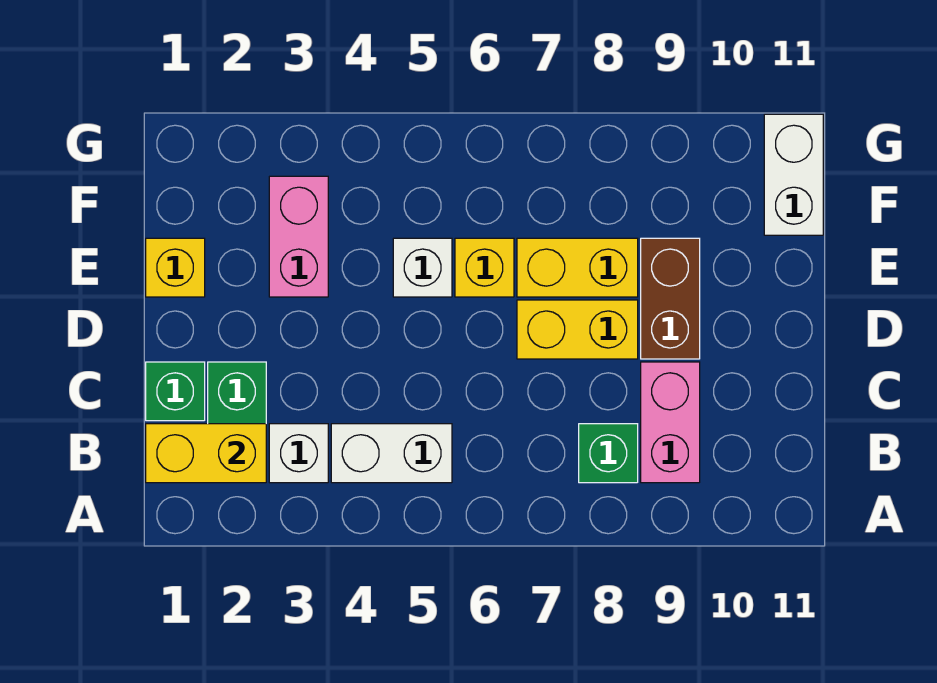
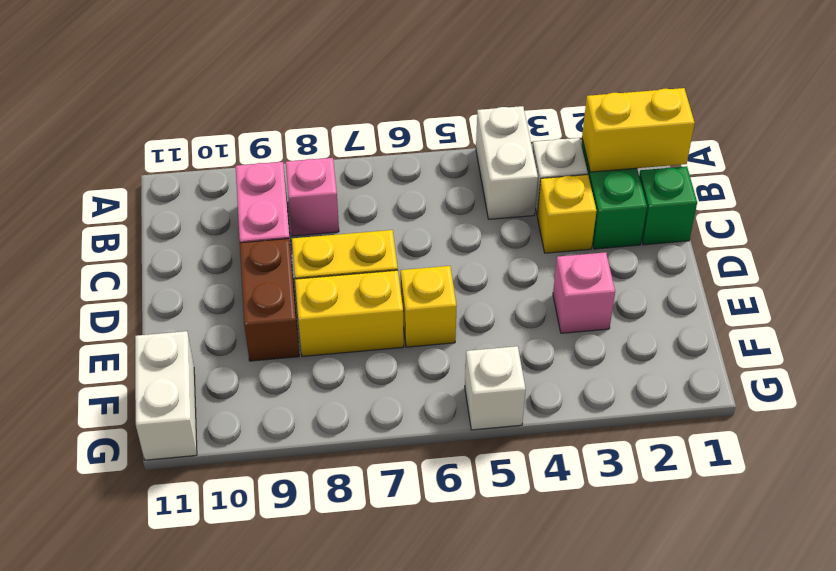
white 1x2 brick [331,424,452,483] -> white 1x2 brick turned to [476,106,538,219]
green 1x1 brick [579,424,638,483] -> pink 1x1 brick [286,158,339,236]
yellow 1x1 brick [146,238,205,297] -> yellow 1x1 brick moved to [537,175,596,253]
pink 1x2 brick [269,176,328,297] -> pink 1x1 brick [553,252,615,333]
white 1x1 brick [393,238,452,297] -> white 1x1 brick moved to [465,346,526,430]

